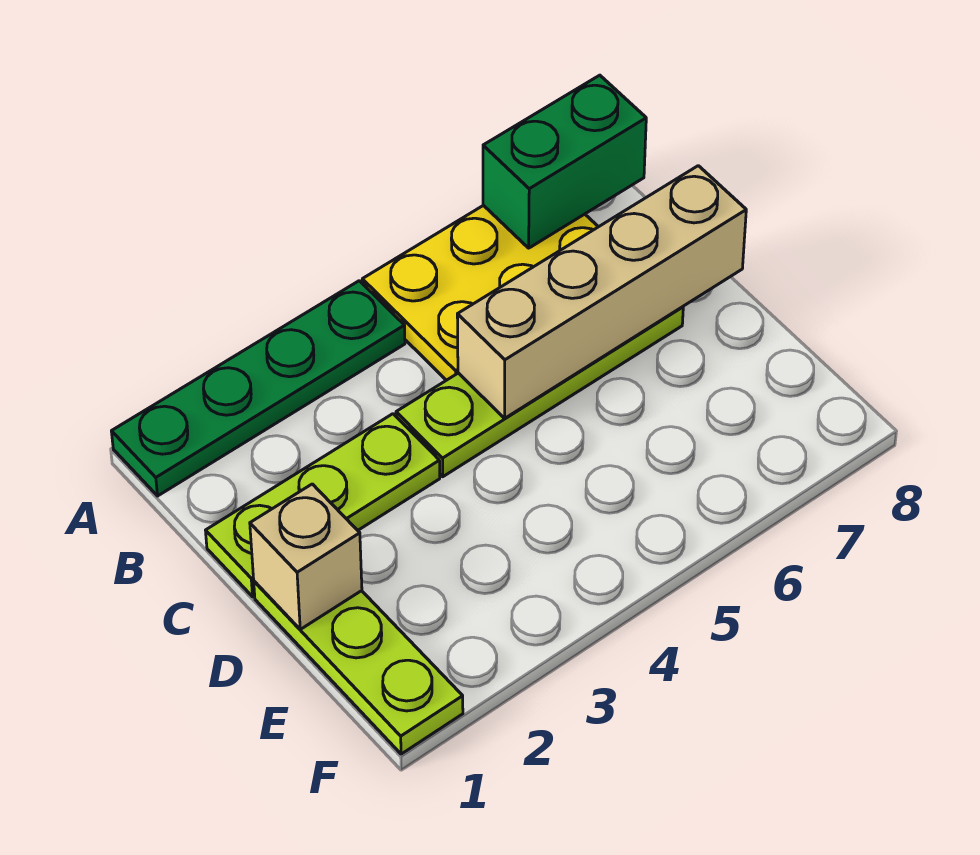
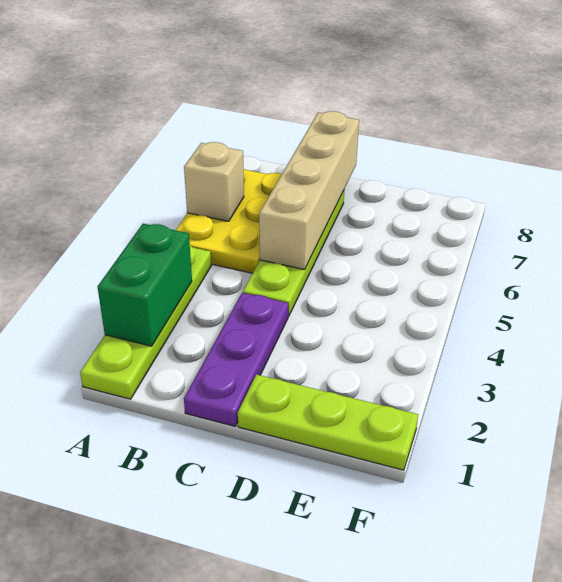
green 1x4 plate [111,281,405,496] -> lime 1x4 plate [80,246,211,399]
green 1x2 brick [483,75,646,248] -> green 1x2 brick moved to [97,224,192,346]
lime 1x3 plate [206,414,440,597] -> purple 1x3 plate [184,293,288,426]
tan 1x1 brick [250,484,362,629] -> tan 1x1 brick moved to [184,142,244,221]

